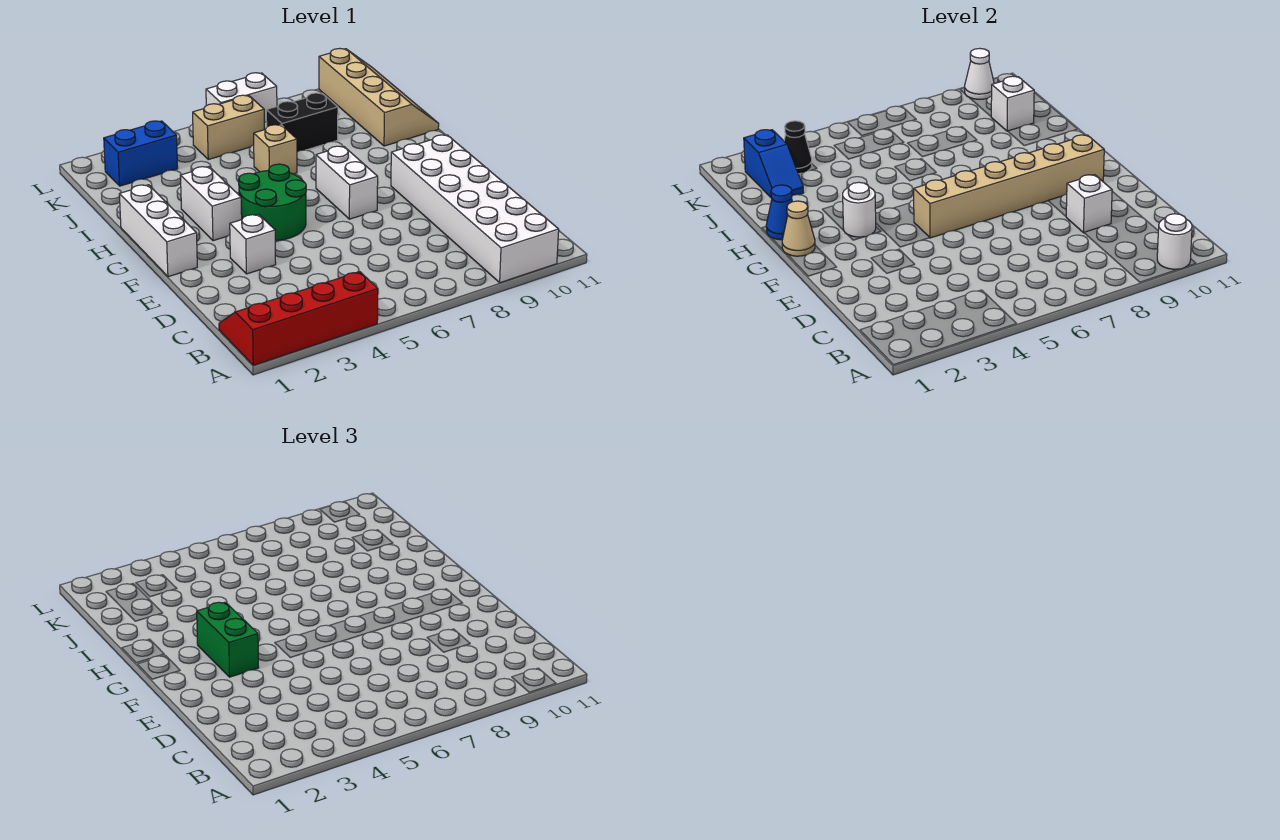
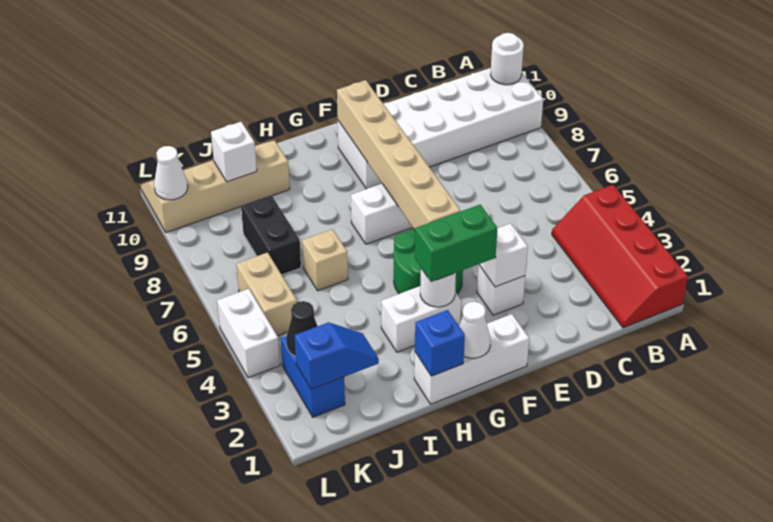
white 1x1 brick [1066,175,1112,233] -> white 1x1 brick moved to [479,223,528,287]
tan 1x1 cone [782,201,815,256] -> white 1x1 cone [459,302,490,358]
blue 1x1 cone [766,185,792,240] -> blue 1x1 brick [415,310,465,376]
white 1x2 brick [206,73,277,123] -> white 1x2 brick moved to [217,289,280,378]

